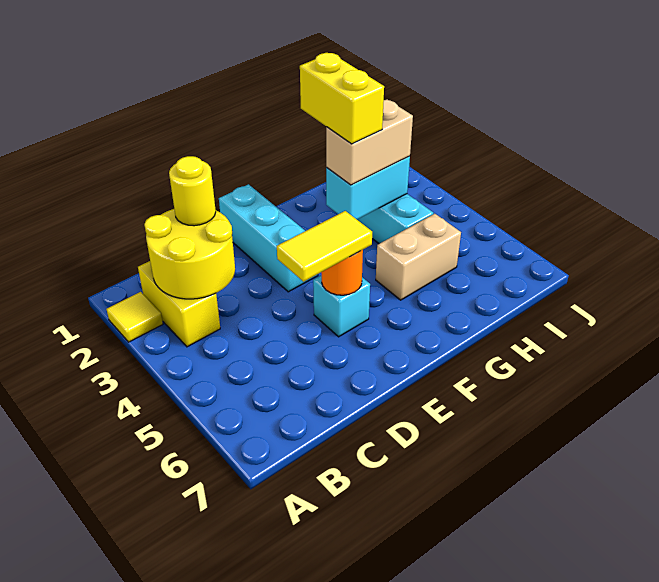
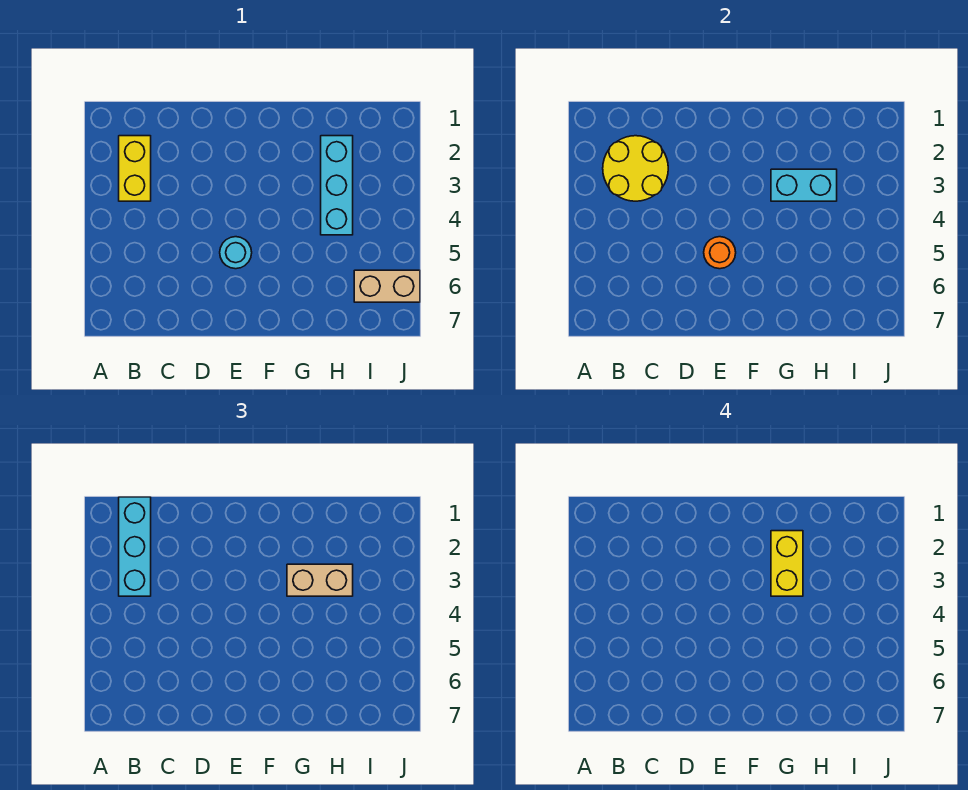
yellow 1x1 tile [106,292,163,342] -> none
yellow 1x1 round brick [169,156,216,226] -> none
yellow 1x2 tile [277,211,372,282] -> none
cyan 1x3 brick [219,184,318,292] -> cyan 1x3 brick moved to [119,497,151,596]
cyan 1x1 brick [313,275,370,337] -> cyan 1x1 round brick [220,237,252,269]
tan 1x2 brick [376,214,461,300] -> tan 1x2 brick moved to [354,270,420,302]

